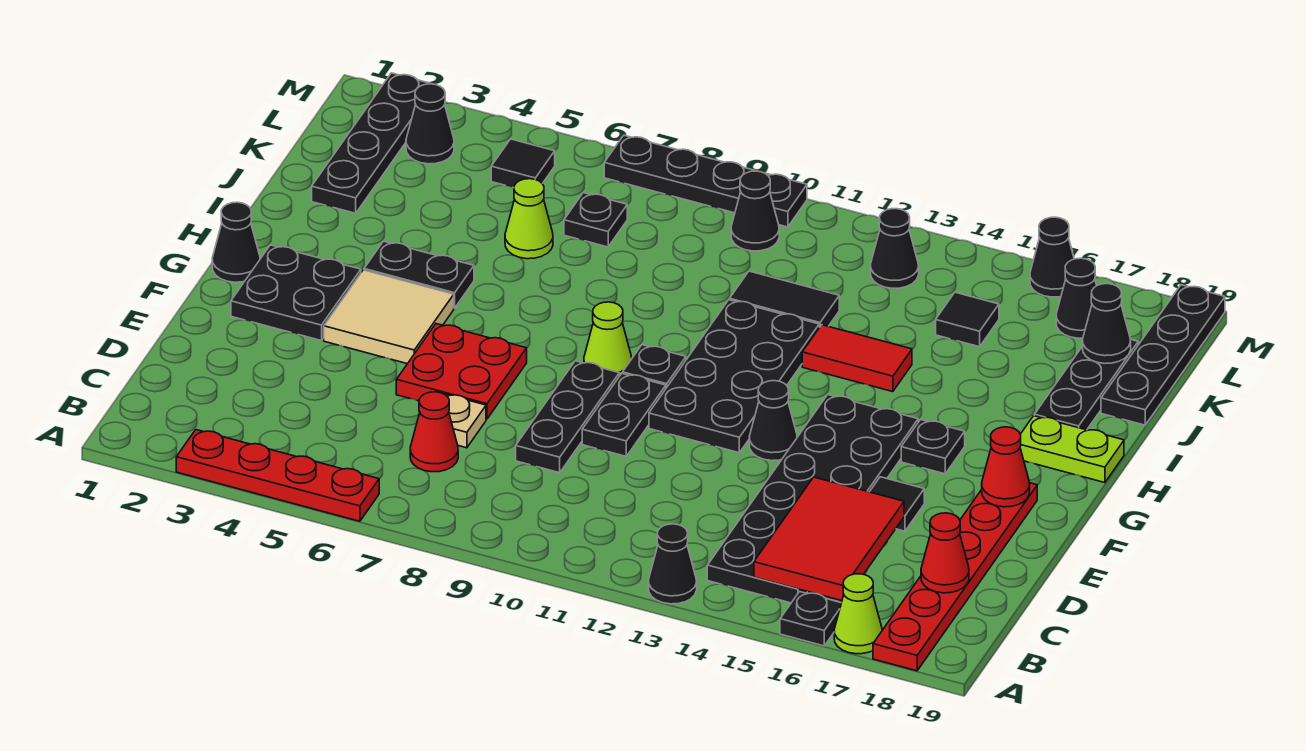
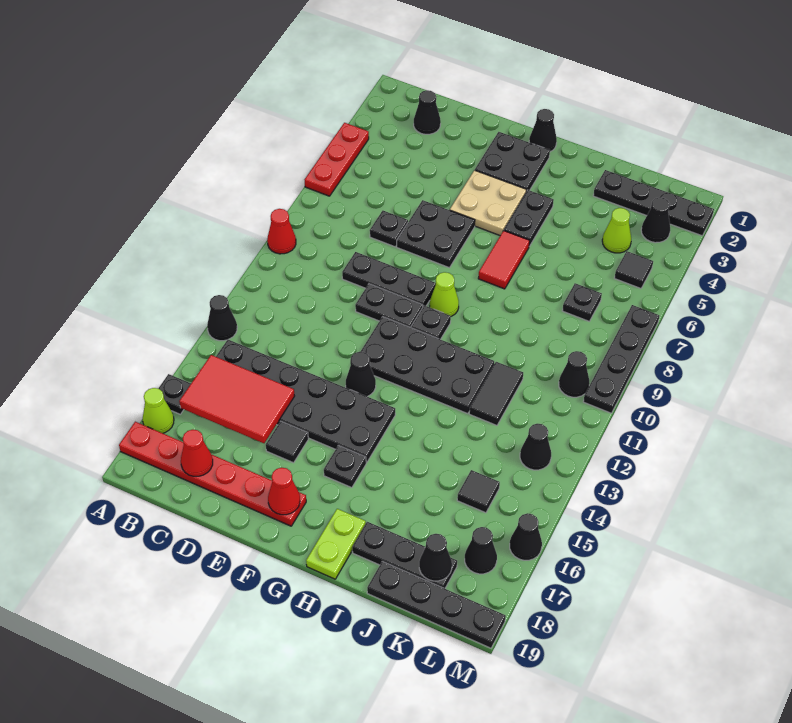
red 1x4 plate [176,430,379,521] -> red 1x3 plate [305,123,369,196]
none -> black 1x1 cone [414,90,441,134]
red 1x1 cone [410,392,458,472] -> red 1x1 cone moved to [267,209,296,254]
tan 1x1 plate [445,394,486,448] -> black 1x1 plate [370,211,408,247]
red 2x2 plate [396,324,527,419] -> black 2x2 plate [397,200,475,268]
tan 2x2 tile [324,270,454,364] -> tan 2x2 plate [450,170,526,235]
red 1x2 tile [802,325,912,392] -> red 1x2 tile moved to [478,231,530,289]
lime 1x1 cone [505,179,553,259] -> lime 1x1 cone moved to [602,208,631,253]

